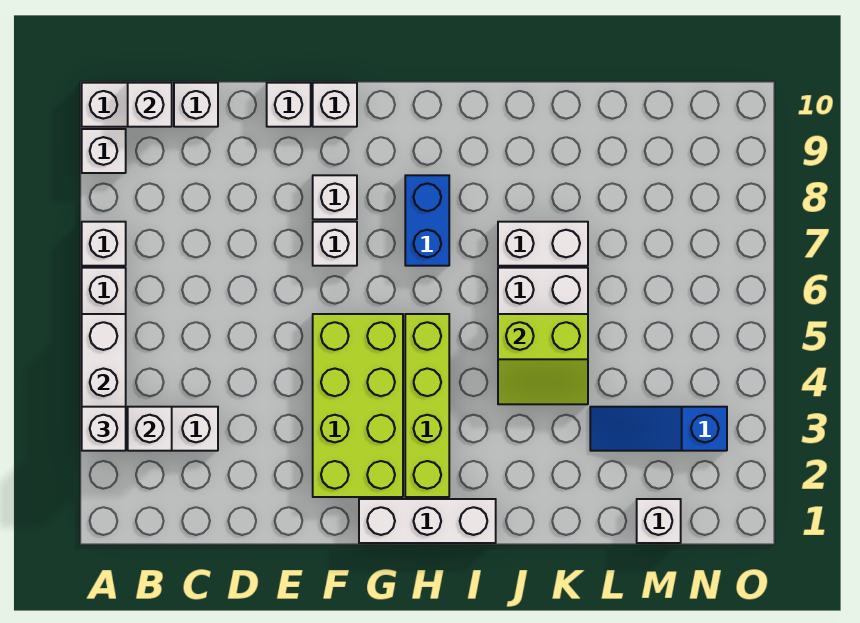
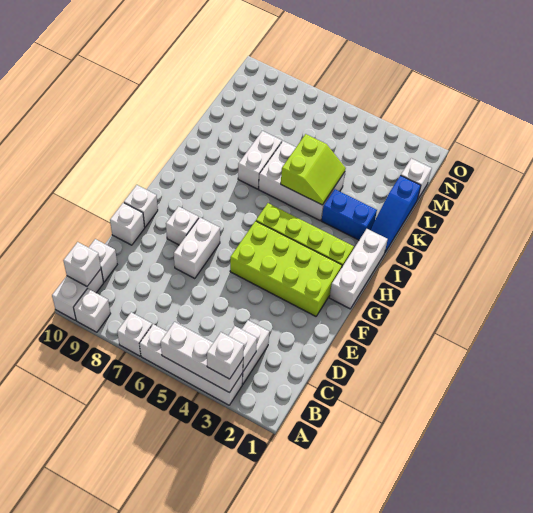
white 1x1 brick [313,222,357,266] -> white 1x2 brick [174,217,220,279]
blue 1x2 brick [405,175,449,266] -> blue 1x2 brick moved to [322,189,377,240]
blue 1x3 slope [590,407,727,451] -> blue 1x3 slope moved to [370,175,421,252]

